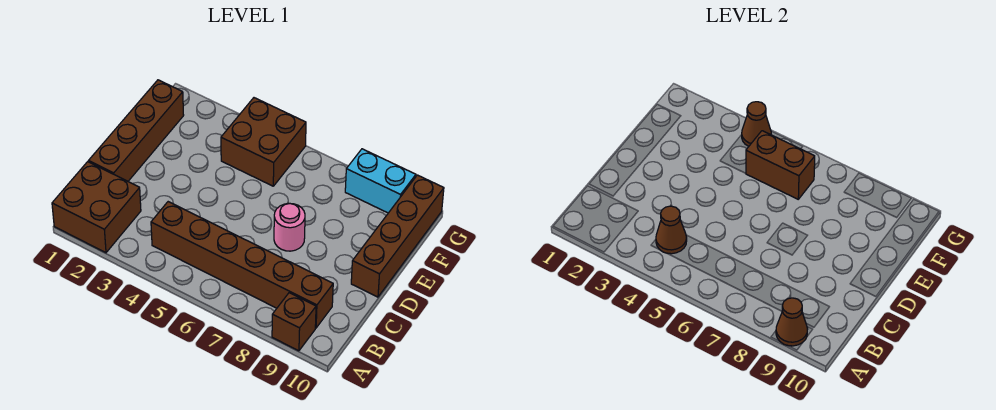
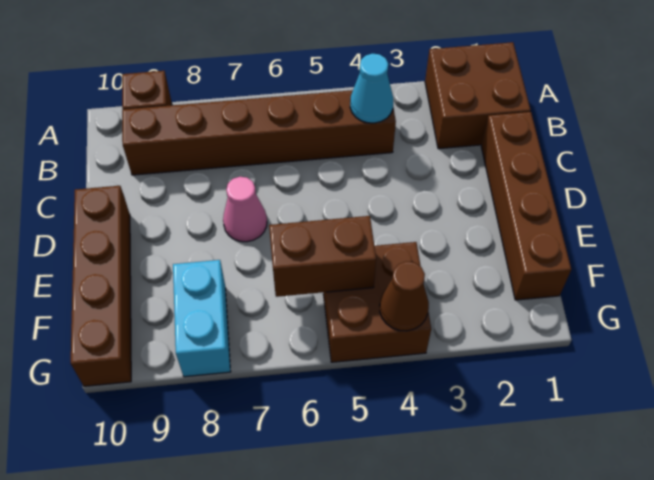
brown 1x1 cone [776,298,808,346] -> none
brown 1x1 cone [656,206,687,254] -> cyan 1x1 cone [350,54,393,123]
pink 1x1 round brick [274,203,305,251] -> pink 1x1 cone [223,177,267,242]
cyan 1x2 brick [345,149,416,213] -> cyan 1x2 brick turned to [173,260,231,377]

